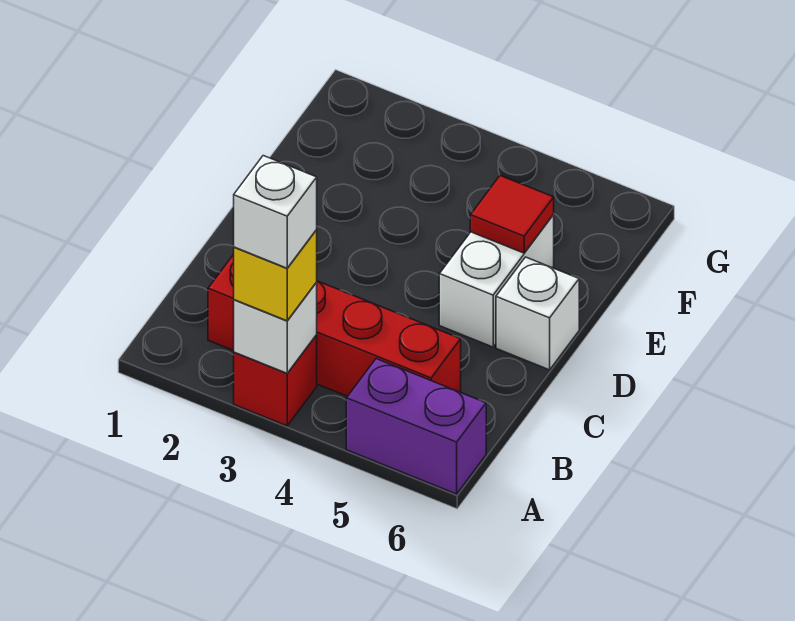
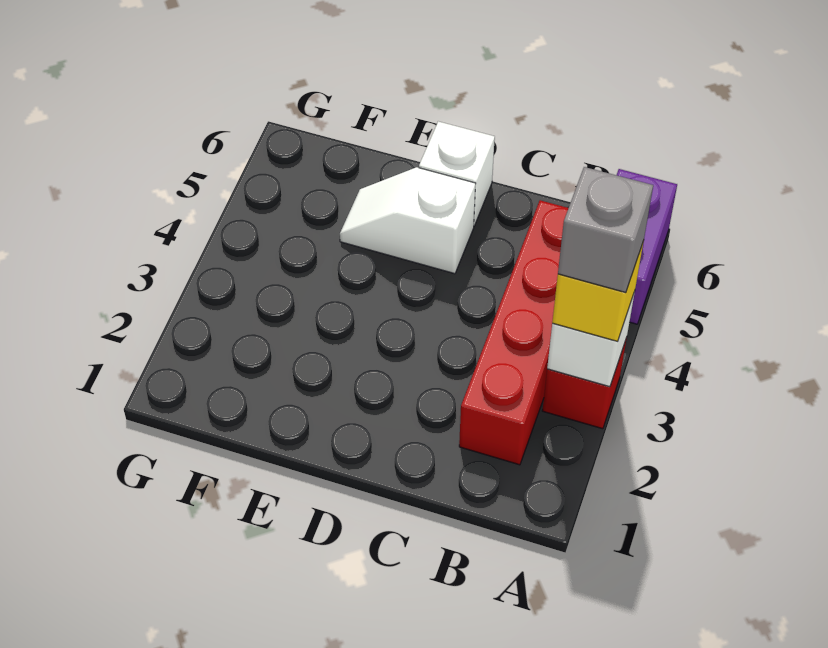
white 1x1 brick [234,156,317,268] -> grey 1x1 brick [558,167,653,293]
white 1x2 brick [439,215,554,347] -> white 1x2 slope [340,167,476,274]
red 1x1 tile [470,176,554,253] -> none

